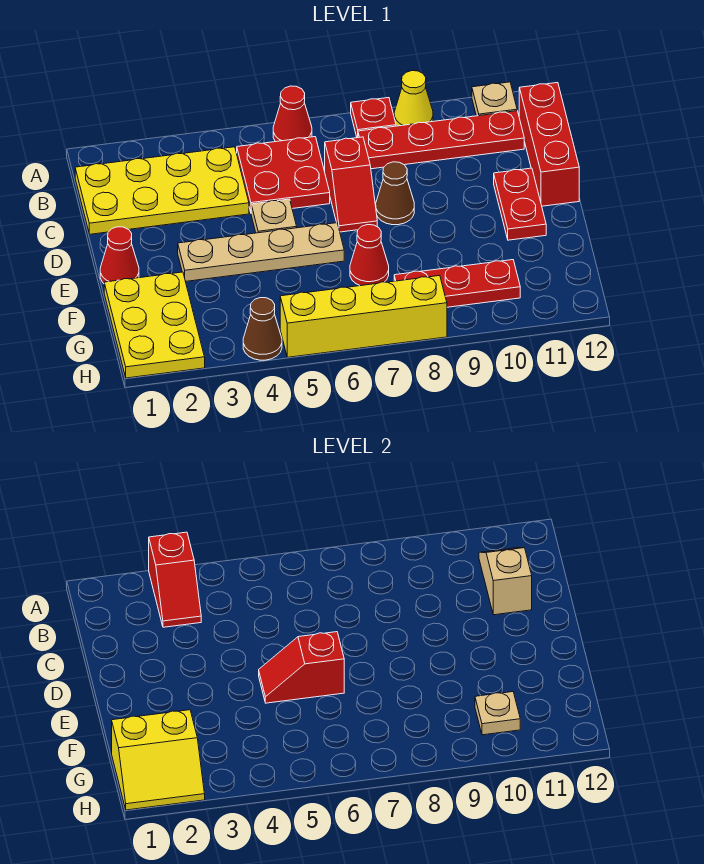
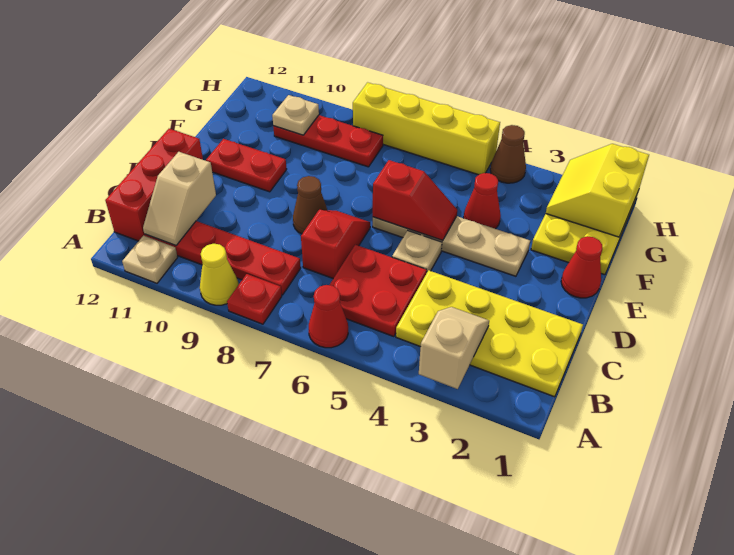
red 1x2 slope [149,532,201,627] -> tan 1x2 slope [419,307,489,389]
red 1x2 plate [494,168,546,240] -> red 1x2 plate turned to [206,139,287,192]
red 1x1 cone [350,225,389,286] -> red 1x1 cone moved to [464,173,501,229]
yellow 2x2 slope [112,710,205,810] -> yellow 2x2 slope turned to [546,144,649,237]

